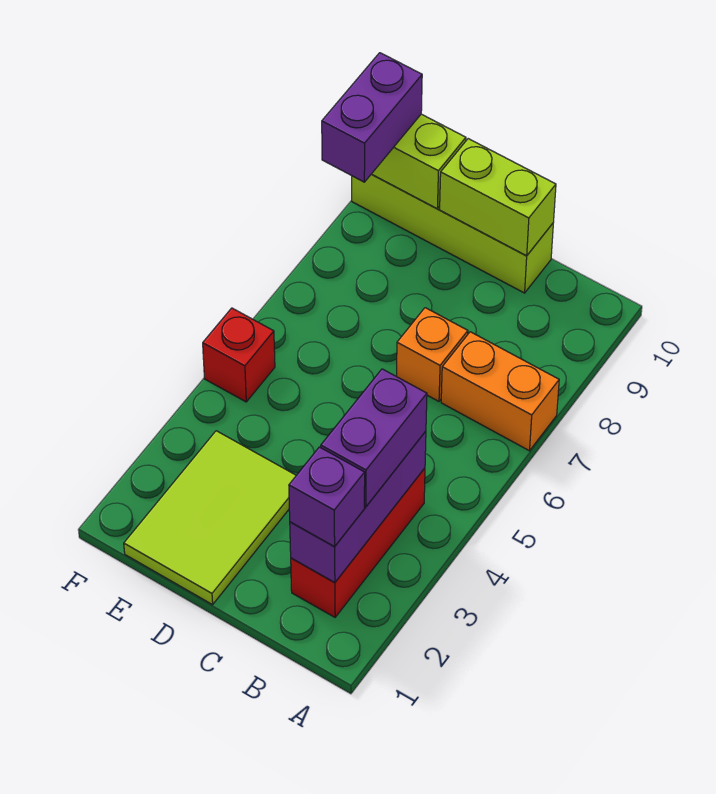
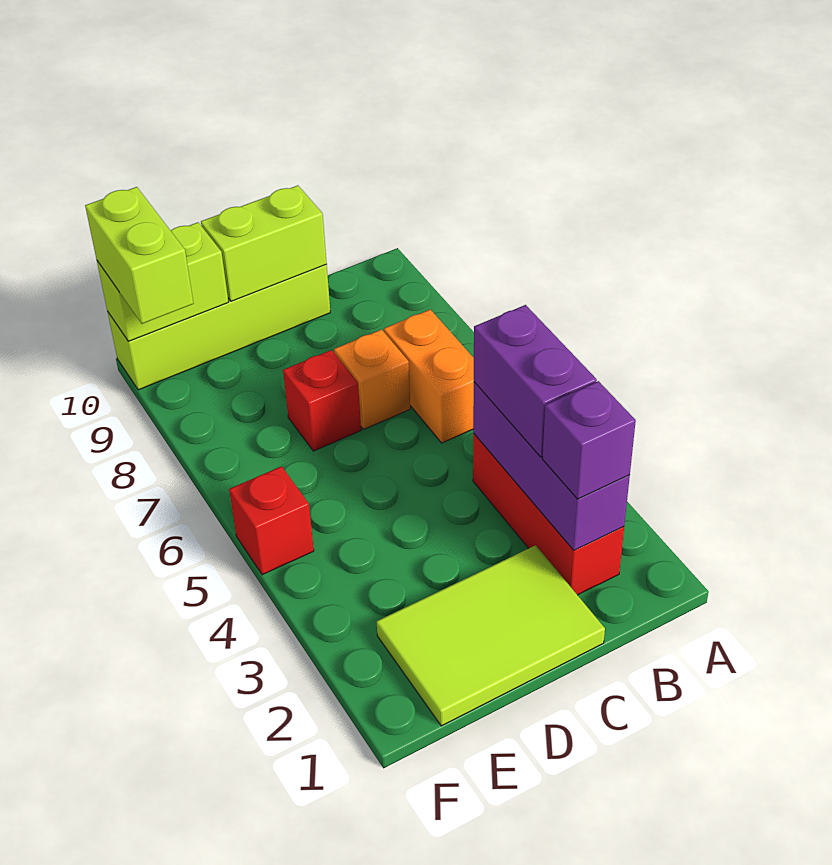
orange 1x2 brick [441,332,559,451] -> orange 1x2 brick turned to [384,309,474,443]
lime 2x3 tile [124,431,296,605] -> lime 2x3 tile turned to [377,545,605,726]
none -> red 1x1 brick [283,350,361,451]
purple 1x2 brick [322,53,422,182] -> lime 1x2 brick [85,187,194,324]

